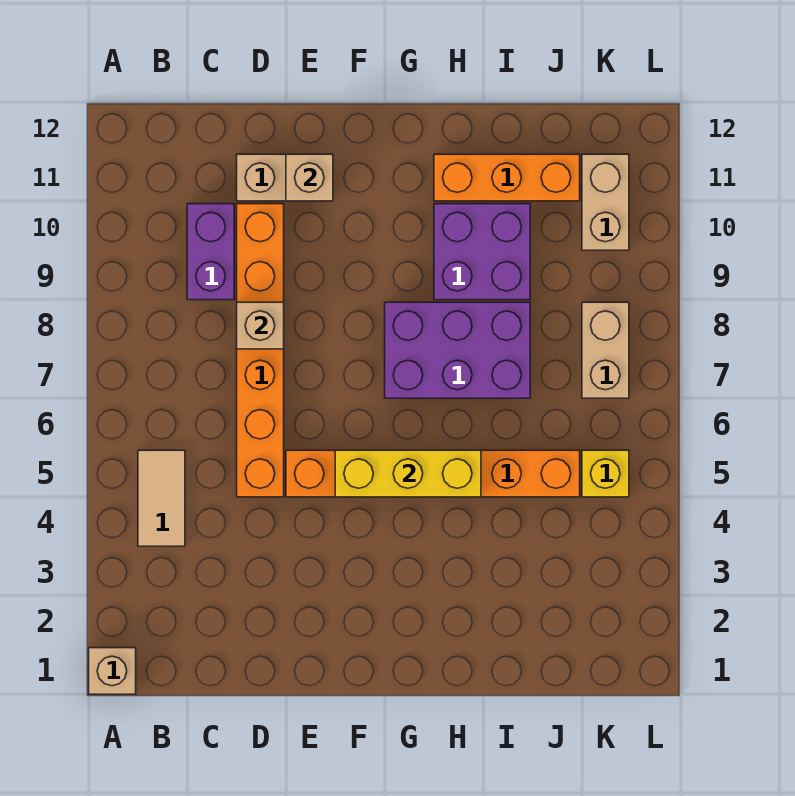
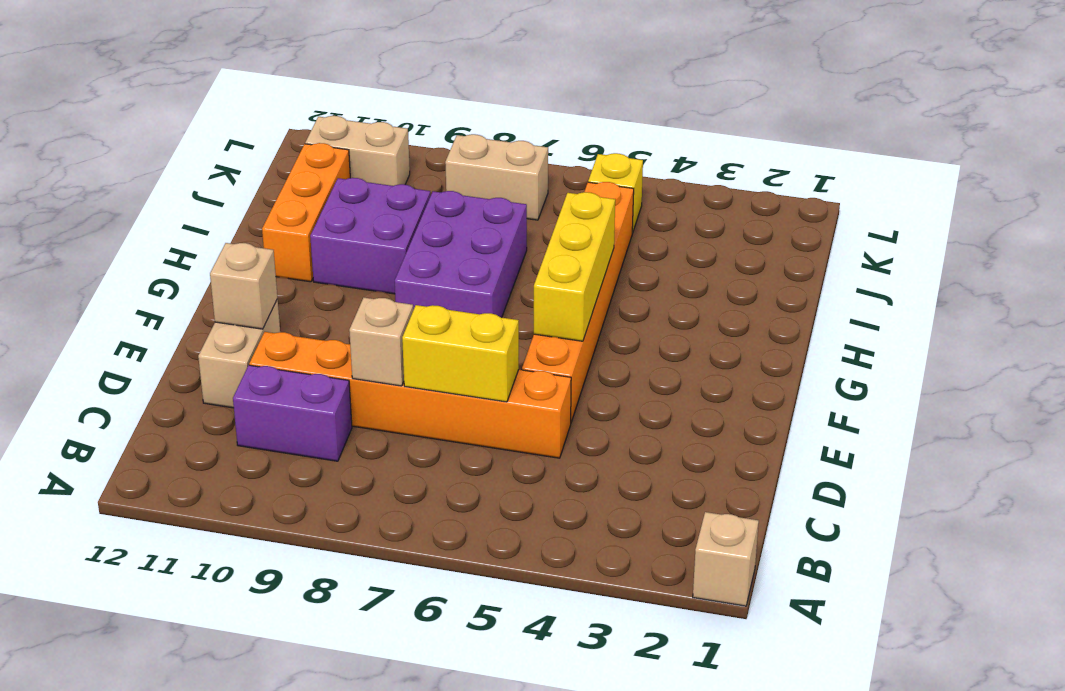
tan 1x2 tile [138,450,185,546] -> none
none -> yellow 1x2 brick [402,305,519,402]

